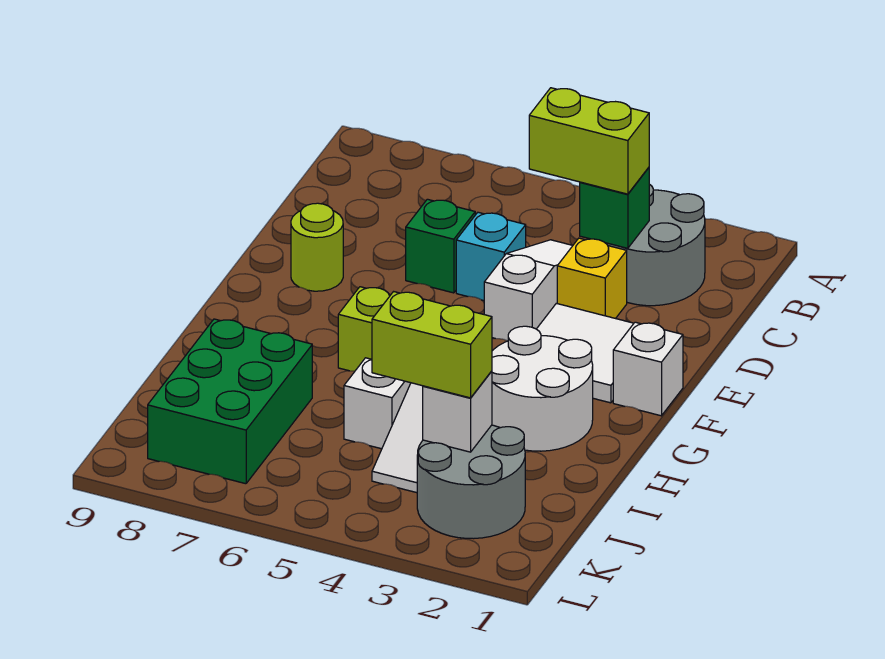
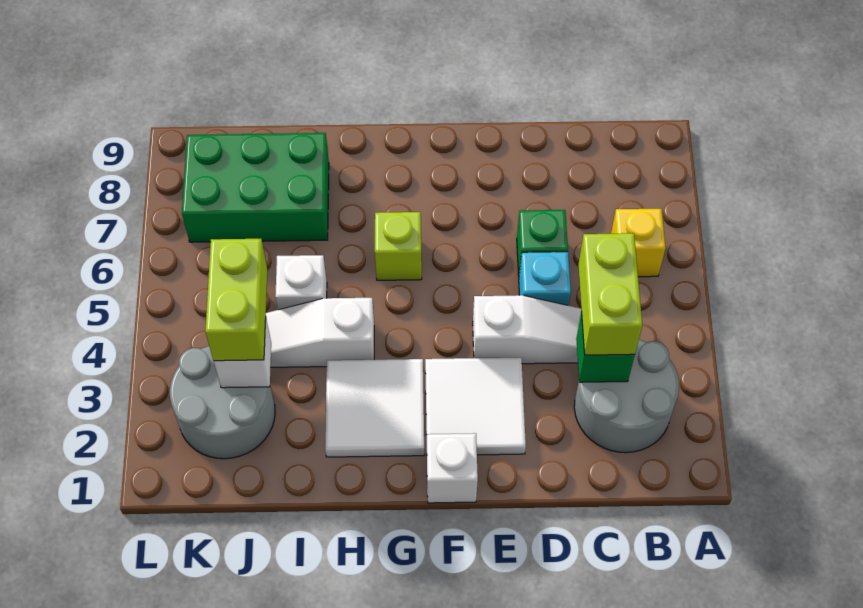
yellow 1x1 brick [557,238,627,319] -> yellow 1x1 brick moved to [611,209,666,277]
lime 1x1 round brick [291,203,343,291] -> none
white 2x2 round brick [492,326,593,451] -> white 2x2 tile [325,359,424,457]

